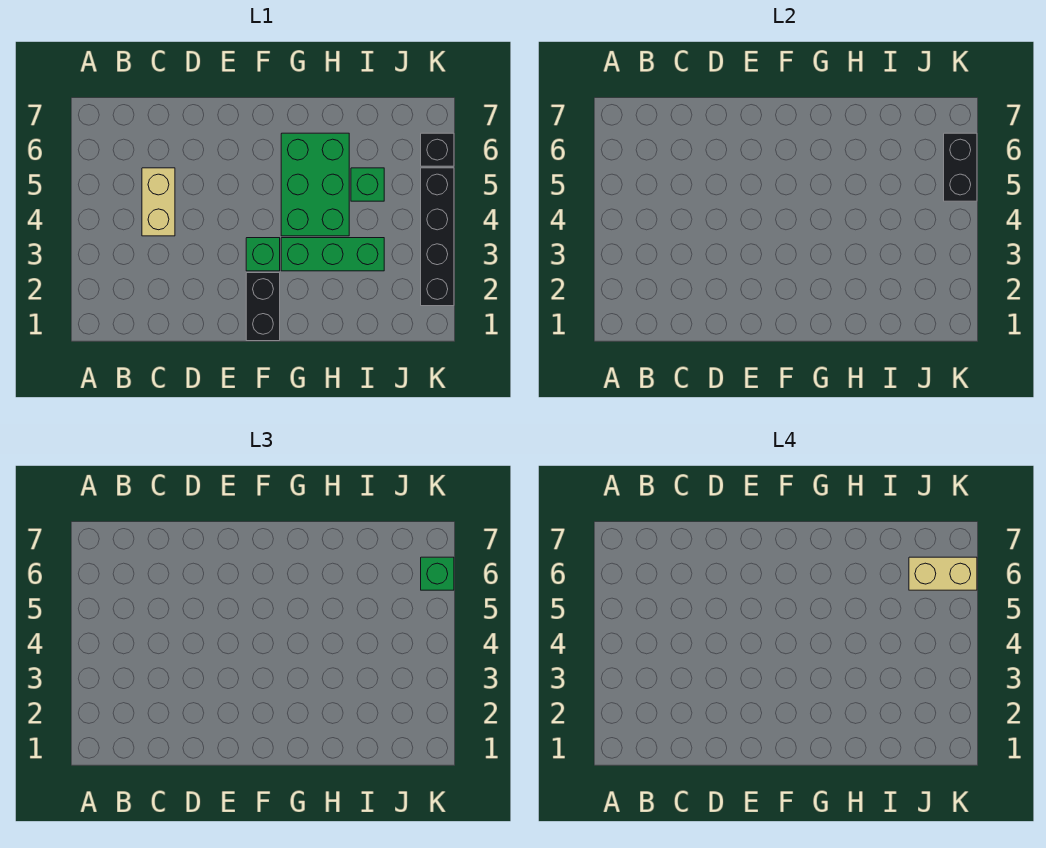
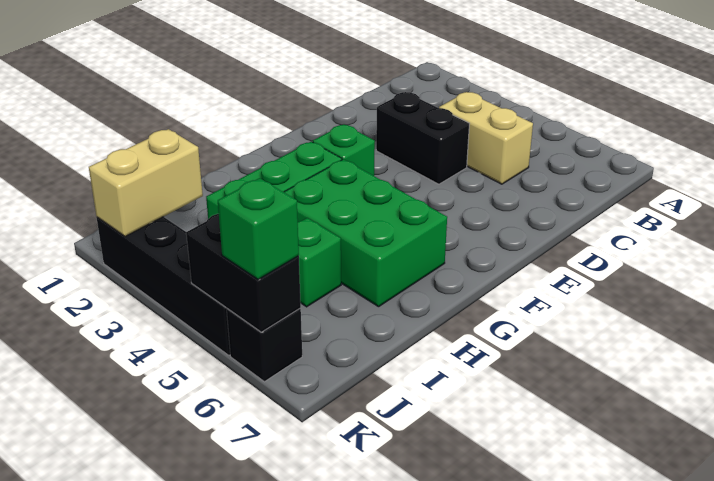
black 1x2 brick [246,273,280,341] -> black 1x2 brick moved to [376,92,469,184]
tan 1x2 brick [909,557,977,590] -> tan 1x2 brick moved to [89,129,203,237]

